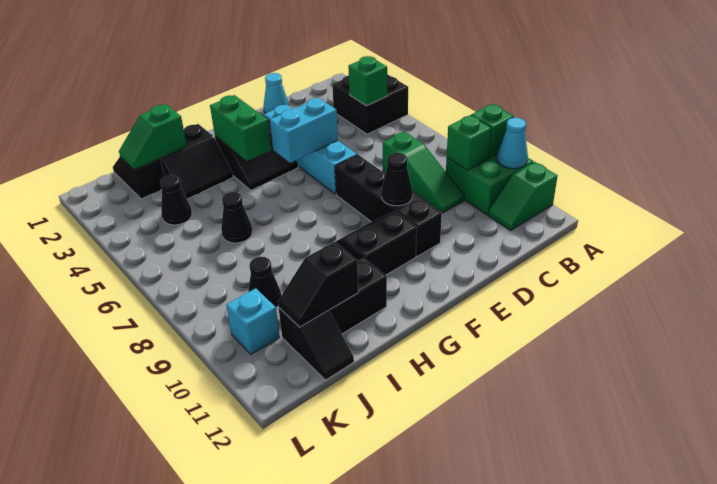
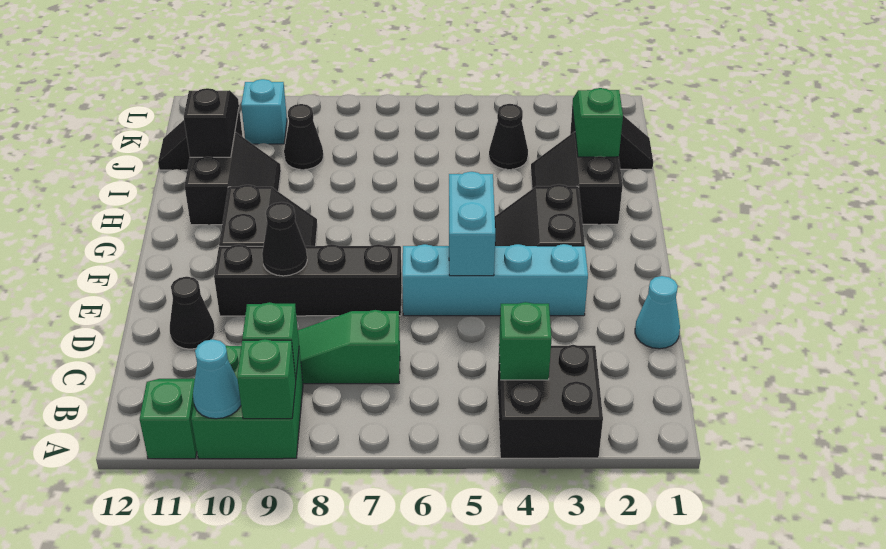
green 1x2 brick [210,95,271,161] -> none
black 1x1 cone [221,192,252,243] -> black 1x1 cone moved to [170,277,215,349]

